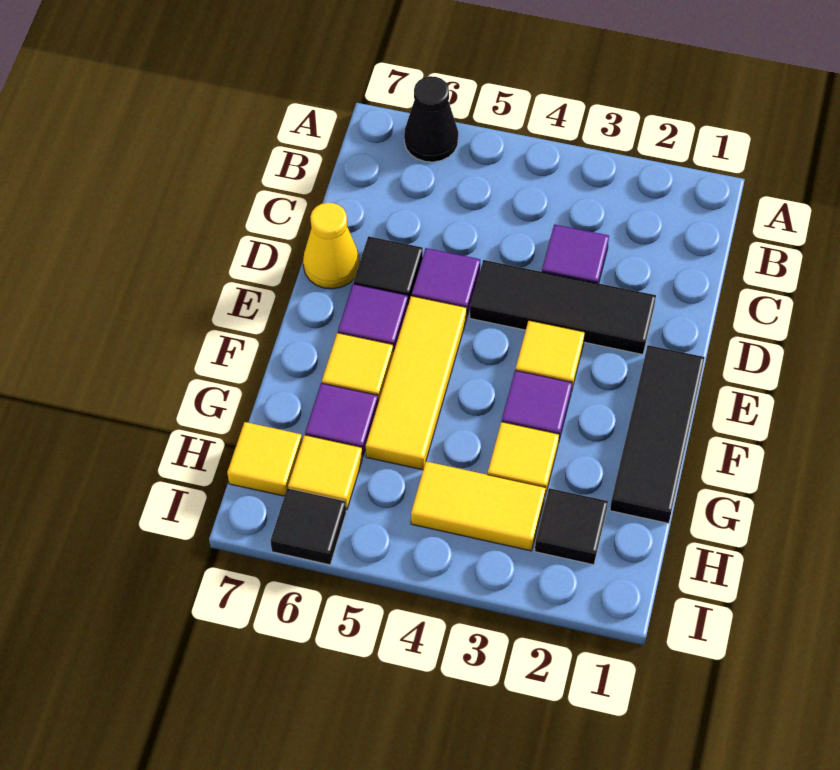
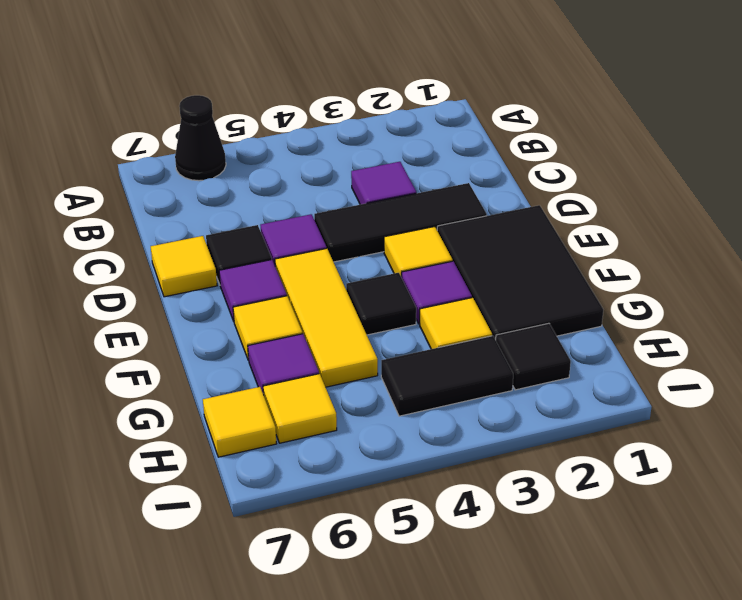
yellow 1x1 cone [303,203,360,289] -> yellow 1x1 tile [151,236,217,297]
black 1x3 tile [610,345,705,523] -> black 2x3 tile [437,205,603,340]
yellow 1x2 tile [411,462,546,551] -> black 1x2 tile [381,336,513,416]
black 1x1 tile [270,488,346,565] -> black 1x1 tile moved to [346,273,416,335]

